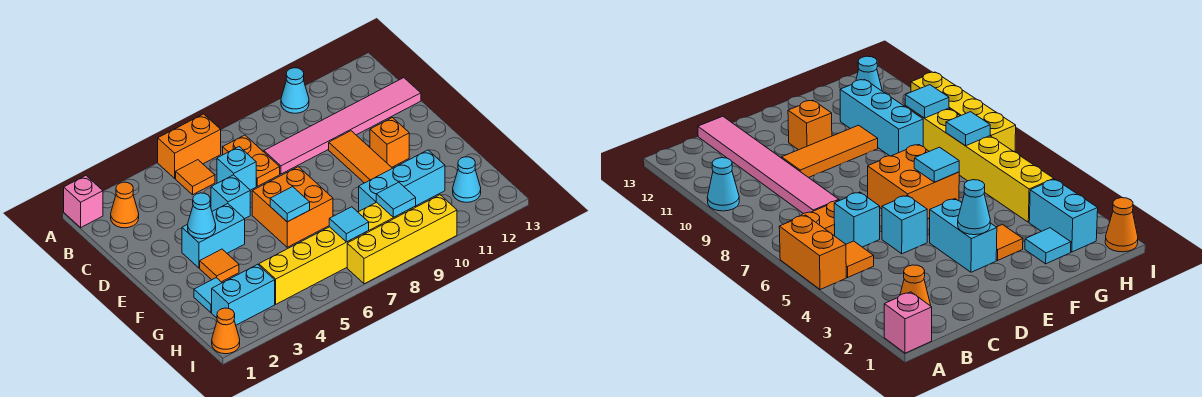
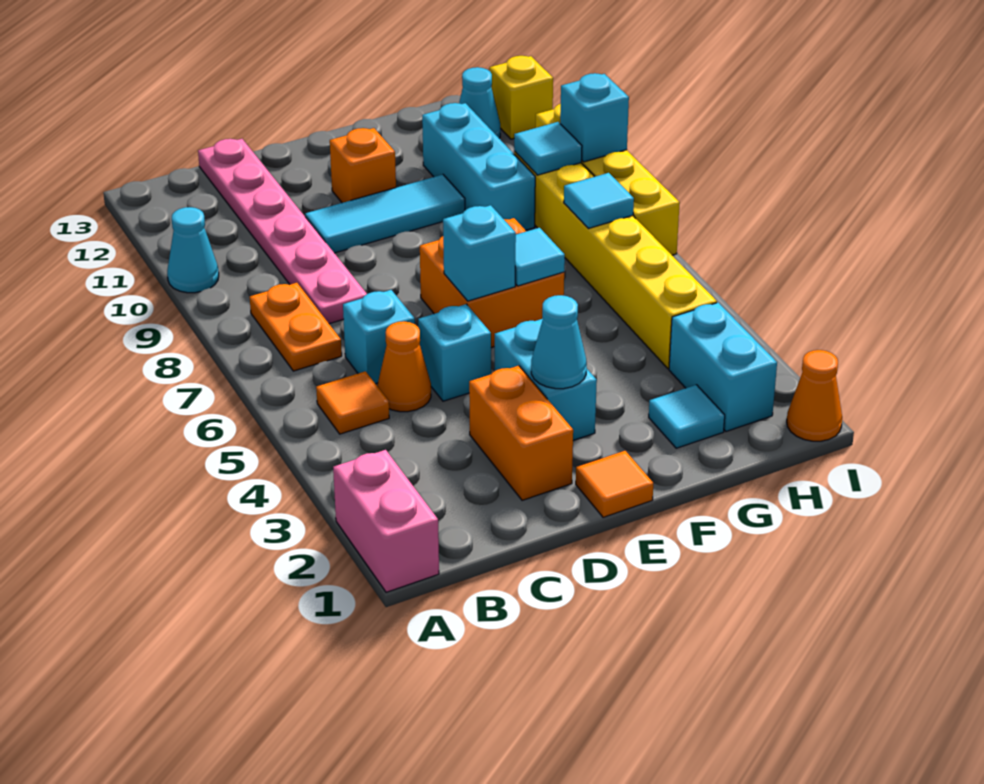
pink 1x1 brick [64,176,103,227] -> pink 1x2 brick [333,450,439,592]
orange 1x2 brick [158,114,221,178] -> orange 1x2 brick moved to [469,366,573,500]
orange 1x1 cone [111,182,139,228] -> orange 1x1 cone moved to [378,321,431,412]
orange 1x2 plate [223,135,280,186] -> orange 1x2 plate turned to [250,283,342,371]
pink 1x6 tile [264,78,421,174] -> pink 1x6 plate [198,139,367,324]
orange 1x3 tile [329,131,392,183] -> cyan 1x3 tile [305,175,465,253]
none -> cyan 1x1 brick [443,205,516,301]
orange 1x1 tile [200,249,239,282] -> orange 1x1 tile moved to [576,451,653,517]
none -> cyan 1x1 brick [560,73,629,162]
none -> yellow 1x1 brick [490,56,553,139]

